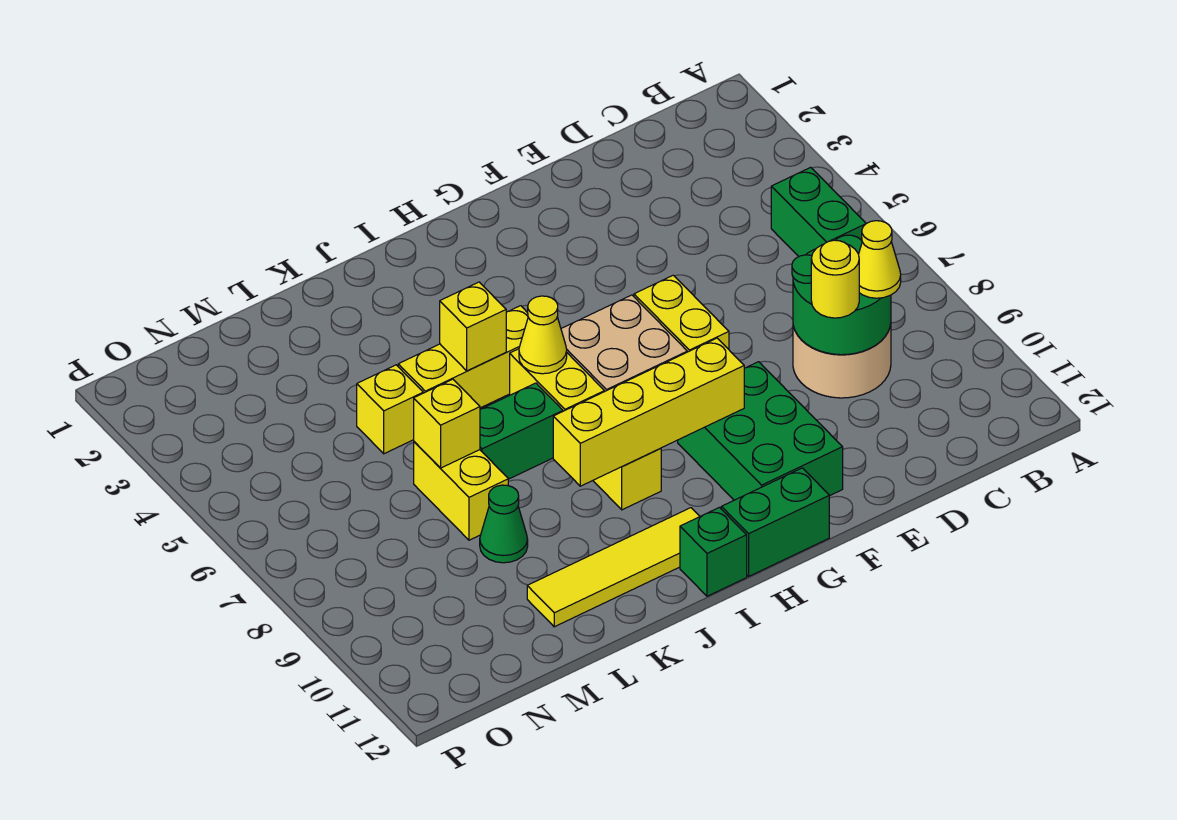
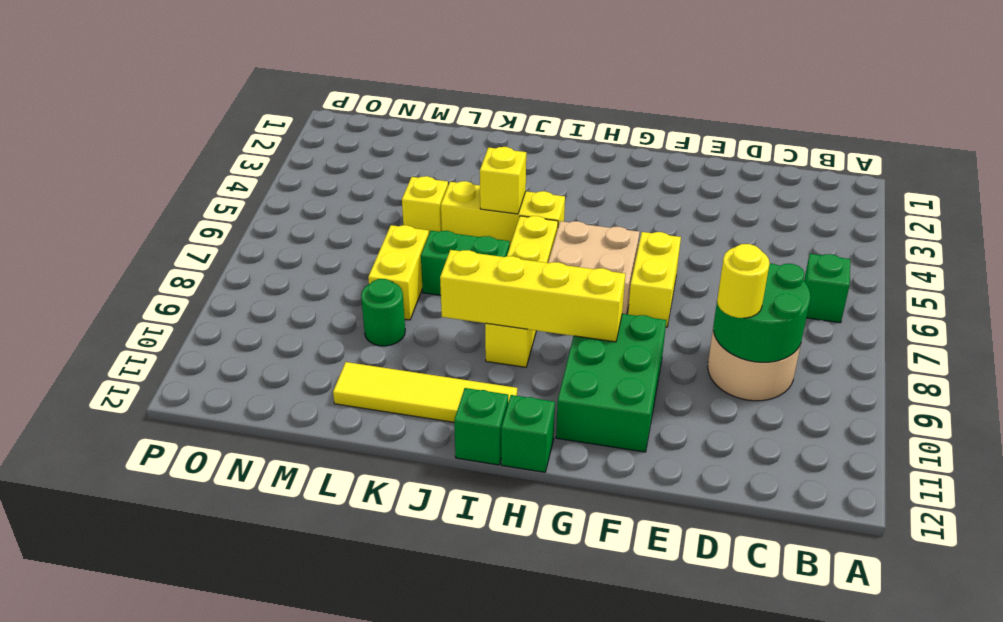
green 1x2 brick [771,167,866,257] -> green 1x1 brick [804,254,850,323]
yellow 1x1 cone [859,221,901,298] -> none
green 1x2 brick [721,468,829,576] -> green 1x1 brick [501,395,555,472]
yellow 1x1 cone [519,296,567,374] -> none
yellow 1x1 brick [414,379,480,468] -> none
green 1x1 cone [480,485,528,563] -> green 1x1 round brick [361,279,405,346]

